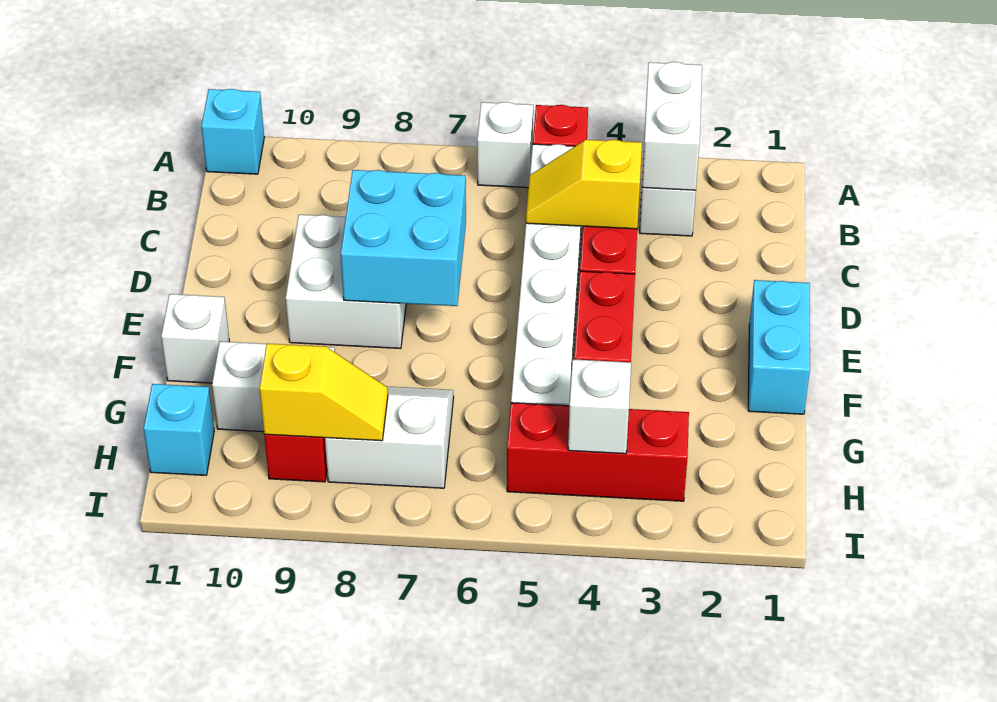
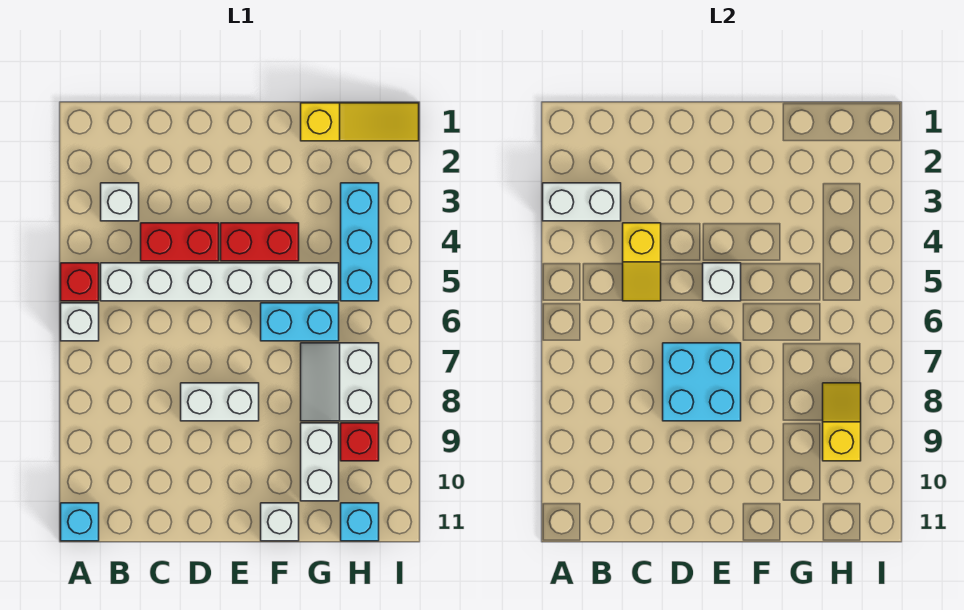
white 2x2 brick [286,215,406,349] -> white 1x2 brick [181,383,259,421]
cyan 1x2 brick [748,280,810,414] -> cyan 1x2 brick moved to [261,303,339,341]
none -> yellow 1x3 slope [301,103,419,141]
red 1x3 brick [507,403,689,501] -> cyan 1x3 brick [341,183,379,301]
white 1x1 brick [568,359,631,454] -> white 1x1 brick moved to [703,263,741,301]

